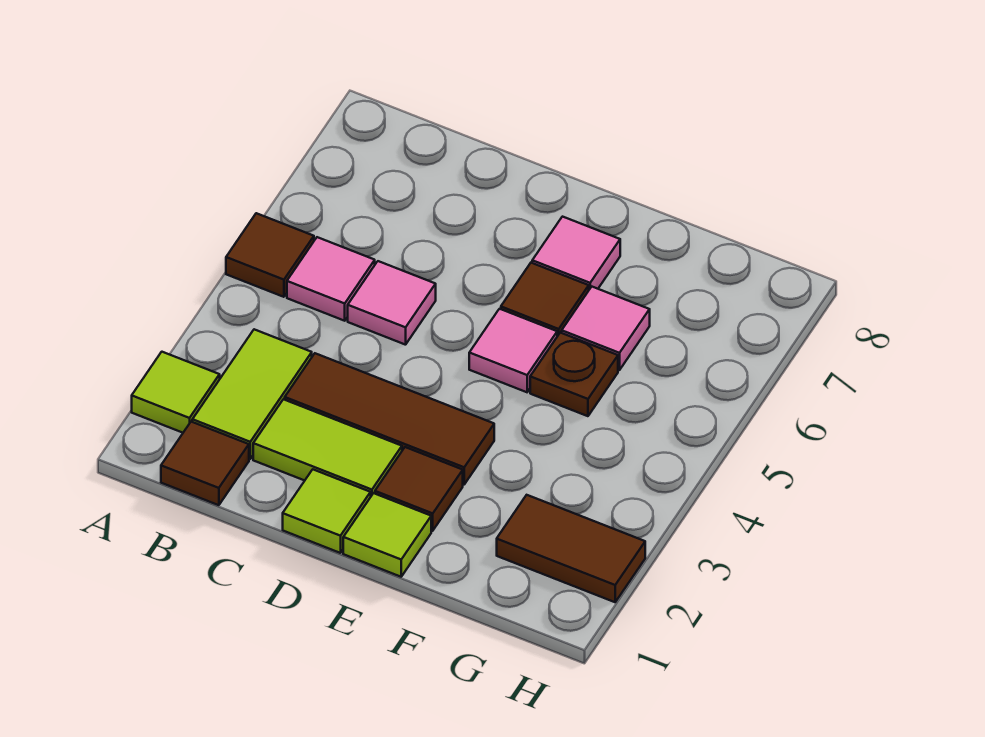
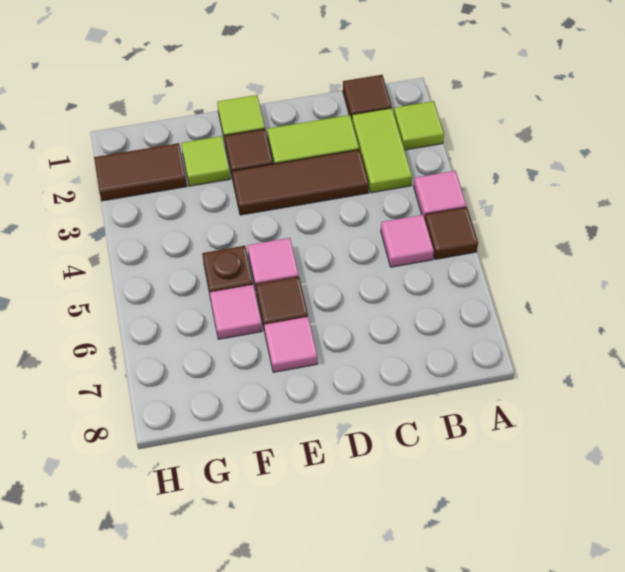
pink 1x1 tile [348,261,436,345] -> pink 1x1 tile moved to [414,171,467,218]
lime 1x1 tile [283,469,371,553] -> lime 1x1 tile moved to [181,136,230,186]

